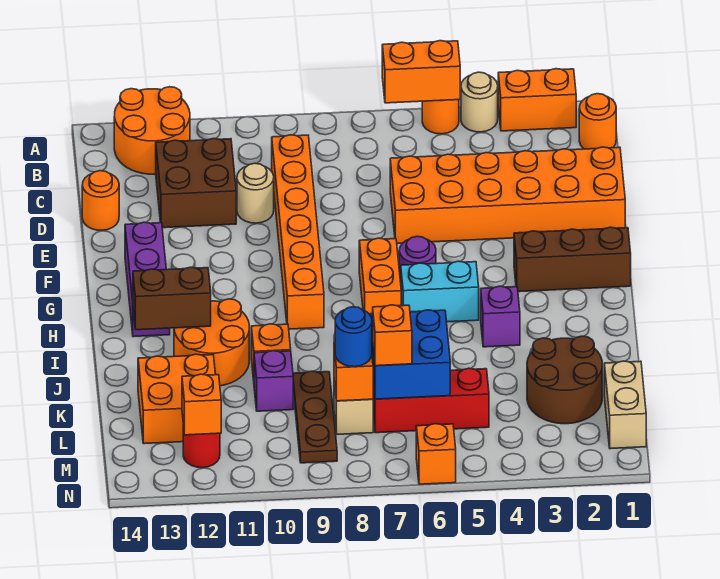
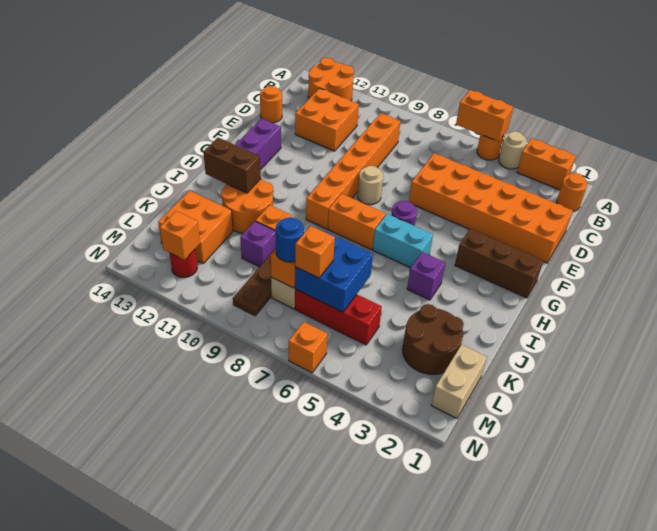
brown 2x2 brick [156,138,236,228] -> orange 2x2 brick [295,88,359,151]
tan 1x1 round brick [237,163,274,223] -> tan 1x1 round brick moved to [358,166,383,205]
orange 1x2 brick [359,238,401,315] -> orange 1x2 brick turned to [328,194,386,250]

